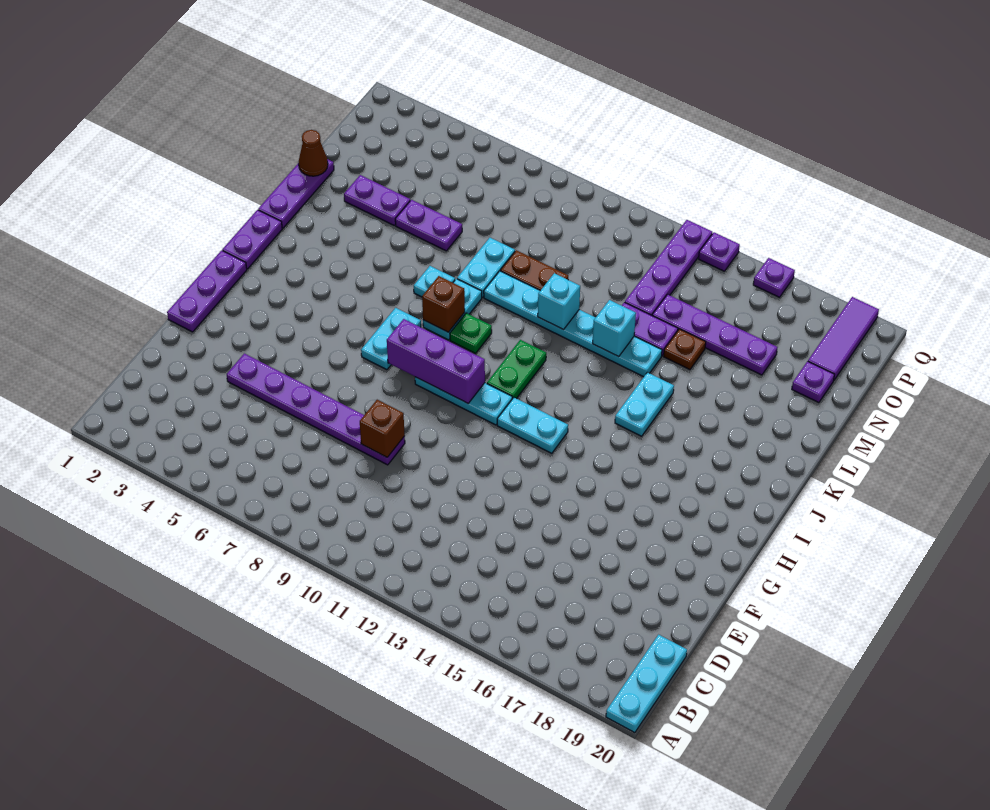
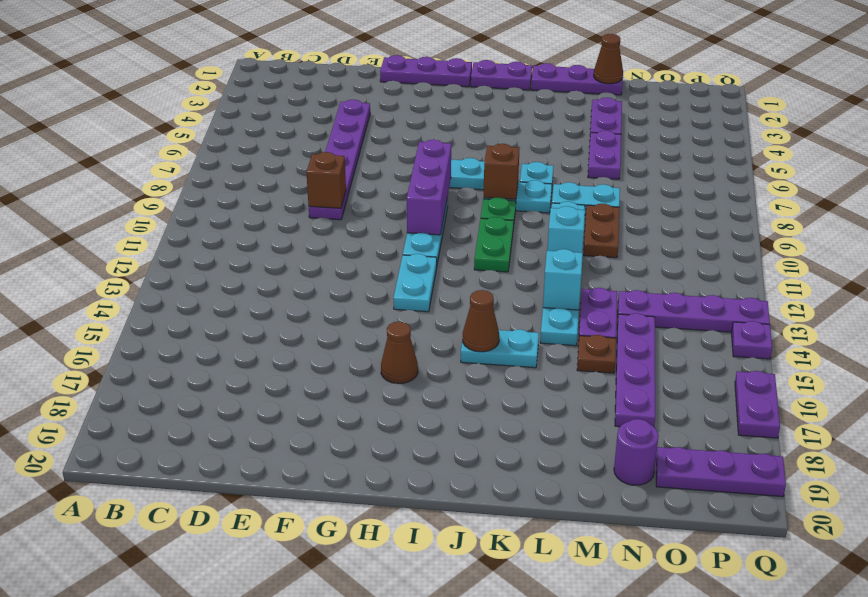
cyan 1x3 plate [606,635,687,733] -> none
none -> brown 1x1 cone [381,322,418,384]
green 1x2 plate [487,340,546,399] -> green 1x2 plate turned to [474,217,514,272]
none -> brown 1x1 cone [463,290,499,352]
purple 1x1 plate [792,361,834,403] -> purple 1x1 round brick [614,419,659,485]
purple 1x3 tile [808,297,879,380] -> purple 1x3 plate [656,447,786,497]
purple 1x1 plate [753,258,795,297] -> purple 1x2 plate [735,371,780,438]

